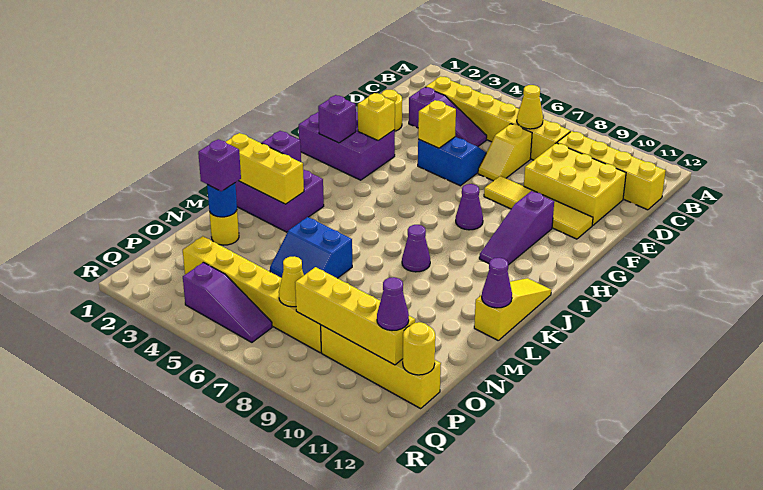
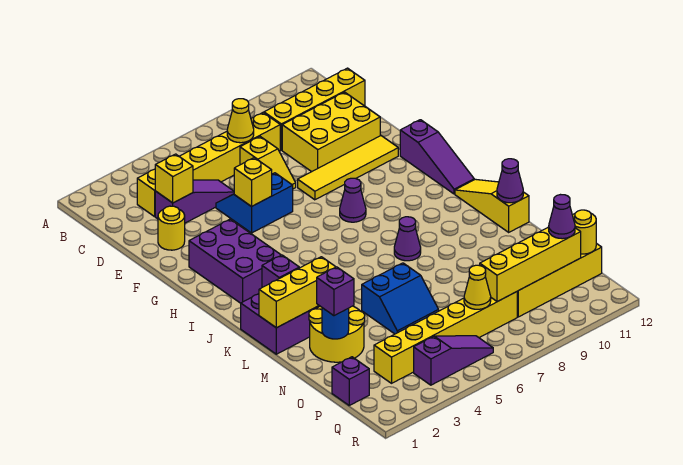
purple 2x3 brick [299,112,395,180] -> purple 2x3 brick turned to [189,219,281,303]
yellow 1x1 brick [358,93,395,141] -> yellow 1x1 brick moved to [155,154,193,203]
purple 1x3 slope [479,191,554,265] -> purple 1x3 slope moved to [400,120,474,194]
purple 1x1 brick [318,95,356,143] -> purple 1x1 brick moved to [332,357,369,405]
yellow 1x1 round brick [209,210,239,245] -> yellow 2x2 round brick [309,306,365,362]

